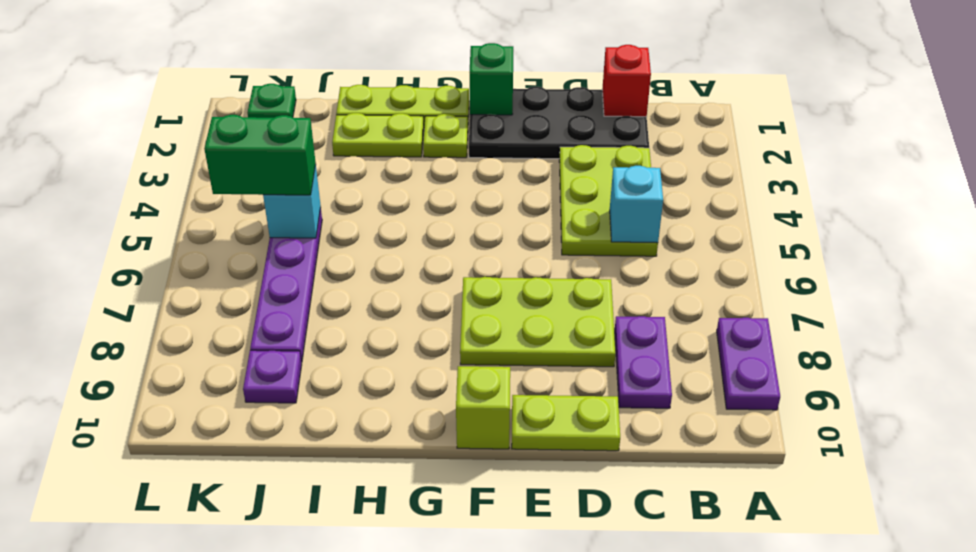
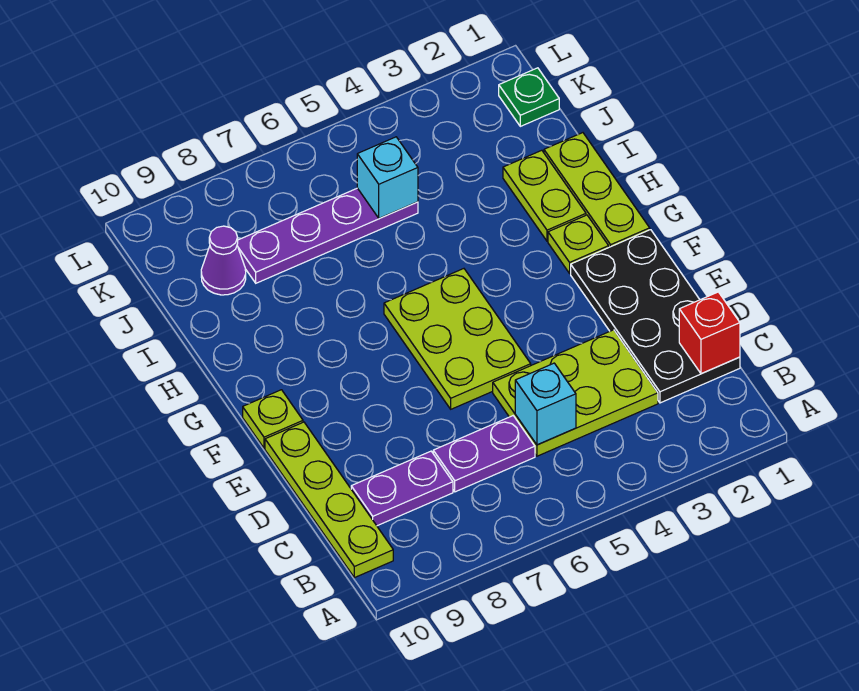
purple 1x2 plate [717,318,780,410] -> purple 1x2 plate moved to [433,416,535,492]
lime 2x3 plate [460,277,616,367] -> lime 2x3 plate moved to [384,269,531,409]
lime 1x2 plate [512,395,620,451] -> lime 1x4 plate [265,422,393,578]
green 1x1 brick [470,43,513,115] -> none
lime 1x1 brick [456,366,510,449] -> lime 1x1 plate [243,390,303,448]
green 1x2 brick [204,115,316,195] -> none
purple 1x1 plate [243,350,302,403] -> purple 1x1 cone [201,226,246,295]

